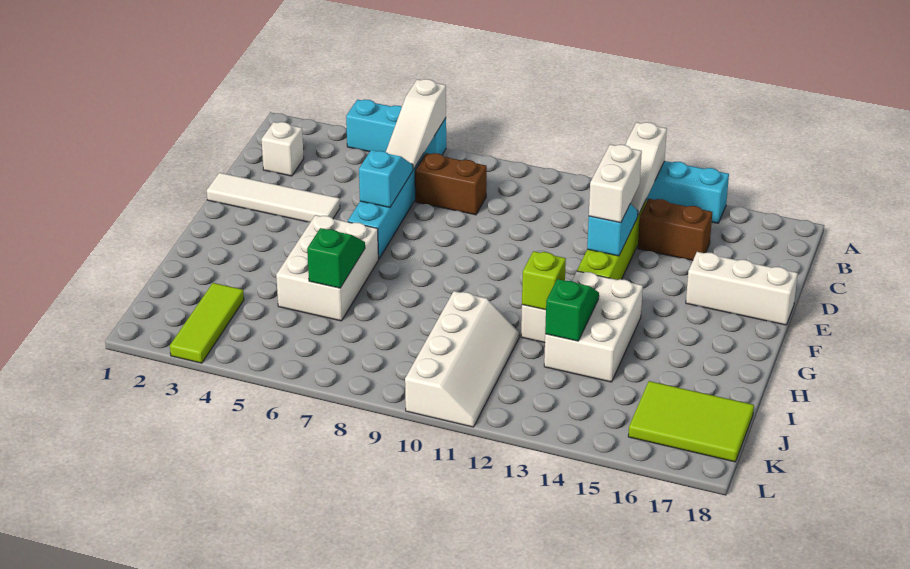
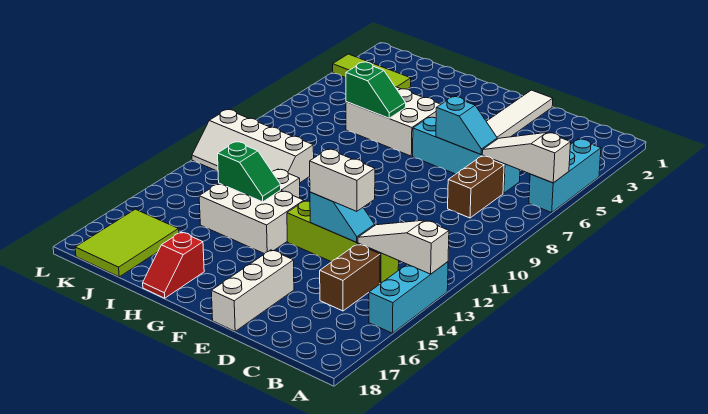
white 1x1 brick [261,122,304,176] -> none
lime 1x1 brick [522,251,566,310] -> none
none -> red 1x2 slope [143,232,204,298]

